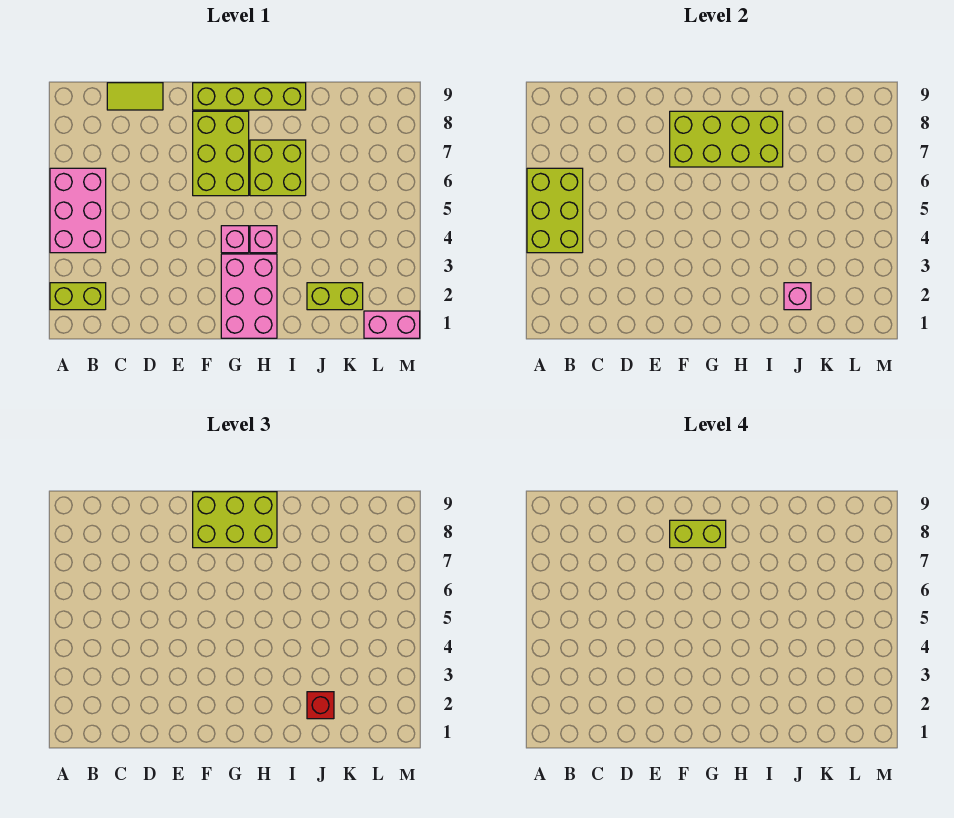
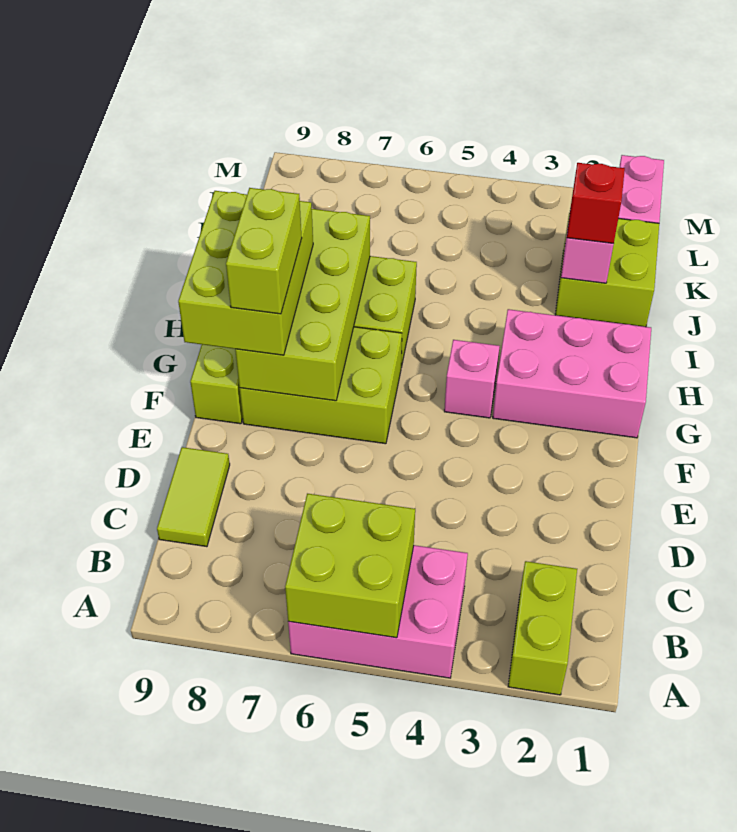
lime 2x3 brick [527,168,583,253] -> lime 2x2 brick [285,494,415,638]
pink 1x1 brick [250,226,277,253] -> none
lime 1x2 brick [307,283,363,310] -> lime 2x2 brick [555,213,659,327]

